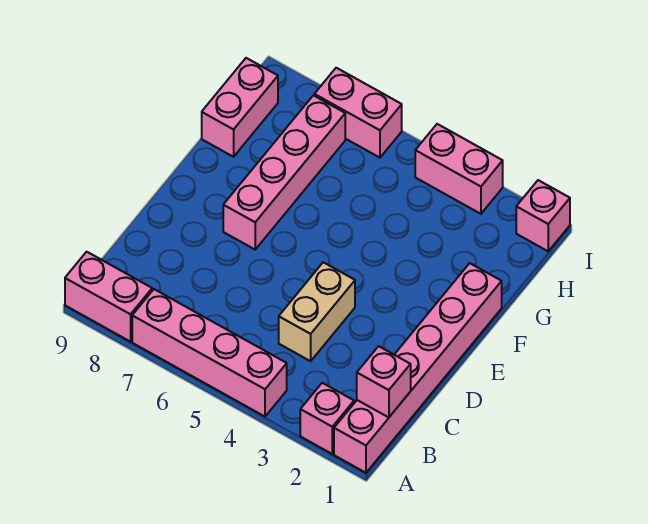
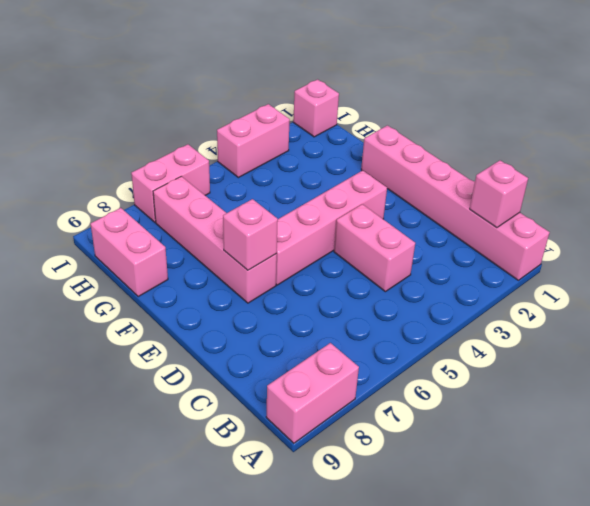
pink 1x1 brick [300,383,354,454] -> pink 1x1 brick moved to [223,199,278,270]
pink 1x4 brick [132,289,287,416] -> pink 1x4 brick moved to [276,170,387,285]
tan 1x2 brick [279,262,355,361] -> pink 1x2 brick [334,204,415,292]

